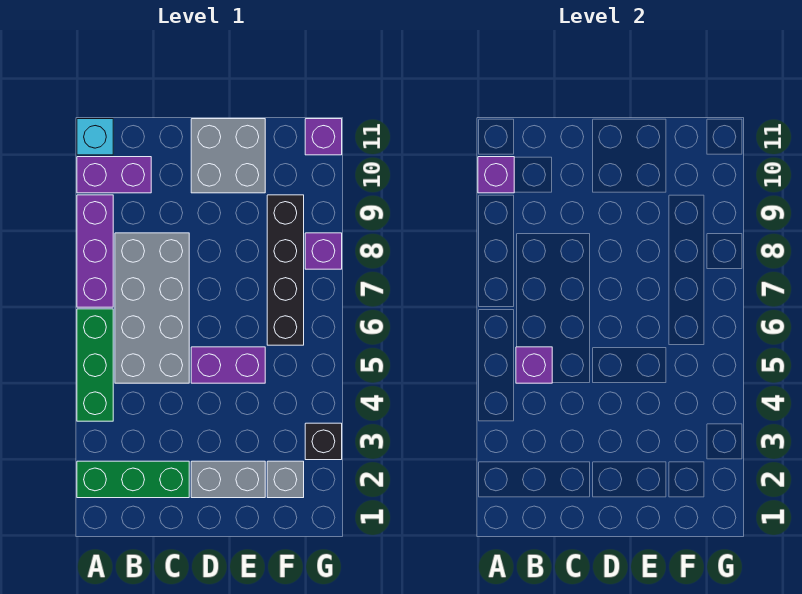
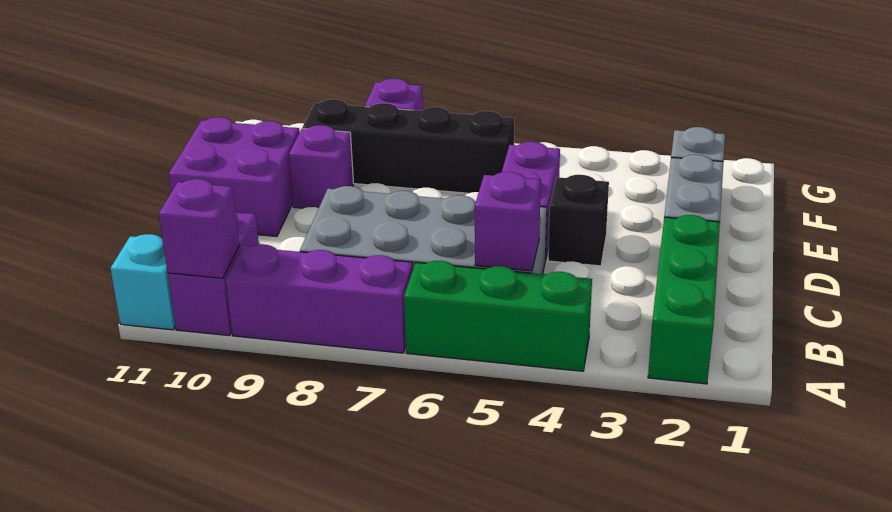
grey 2x2 brick [191,119,265,193] -> purple 2x2 brick [169,117,300,237]
black 1x1 brick [305,423,342,460] -> black 1x1 brick moved to [548,175,609,266]
purple 1x1 brick [305,119,342,155] -> purple 1x1 brick moved to [289,125,354,208]

